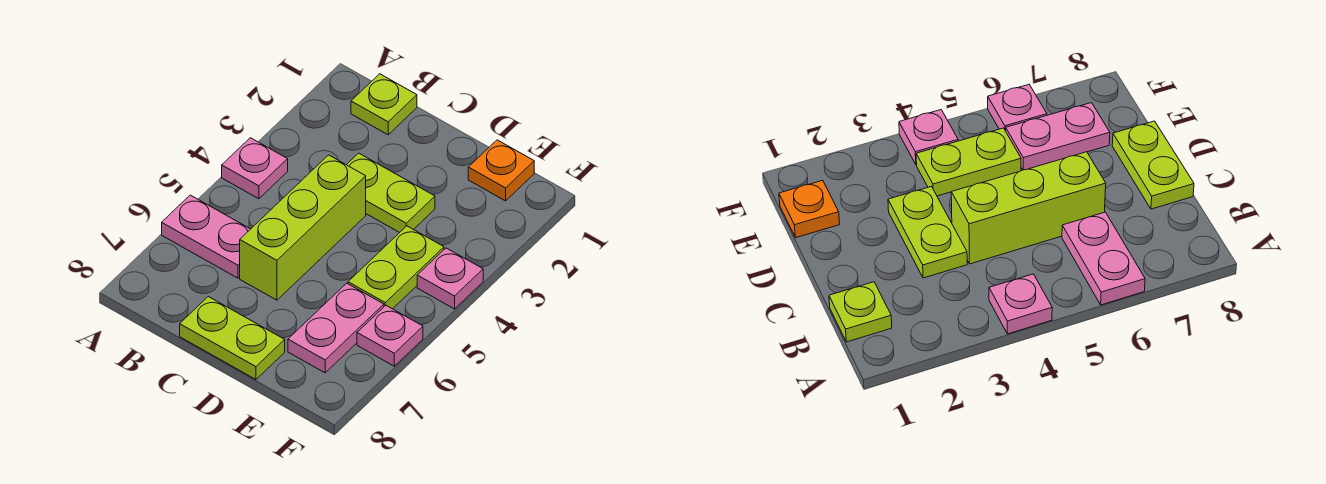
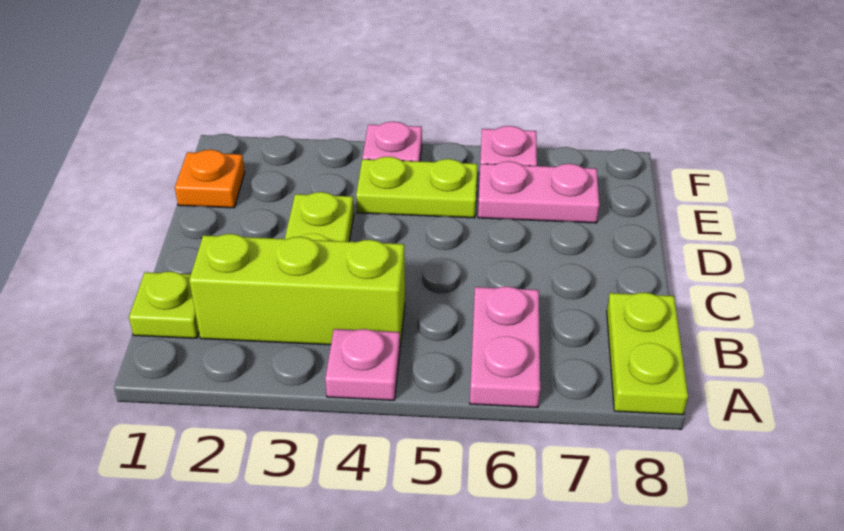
lime 1x3 brick [240,155,366,300] -> lime 1x3 brick moved to [189,234,405,345]
lime 1x2 plate [180,297,285,379] -> lime 1x2 plate moved to [607,292,688,415]

